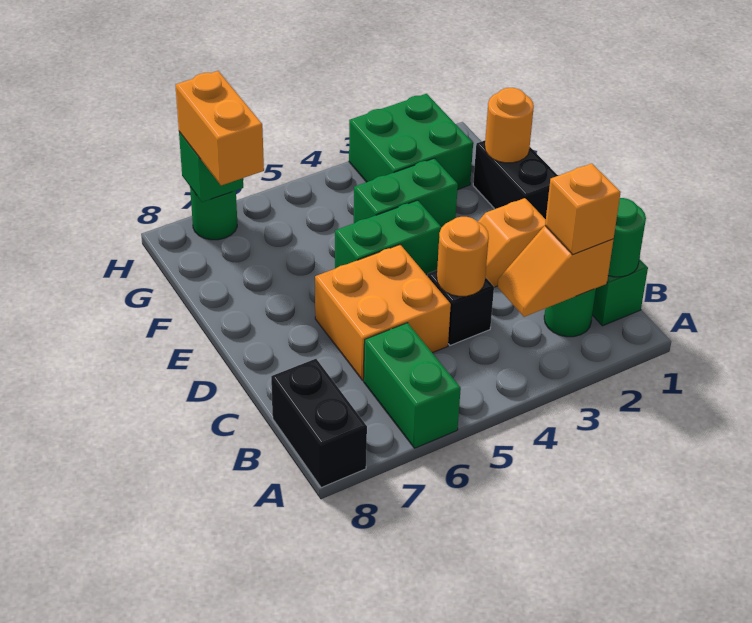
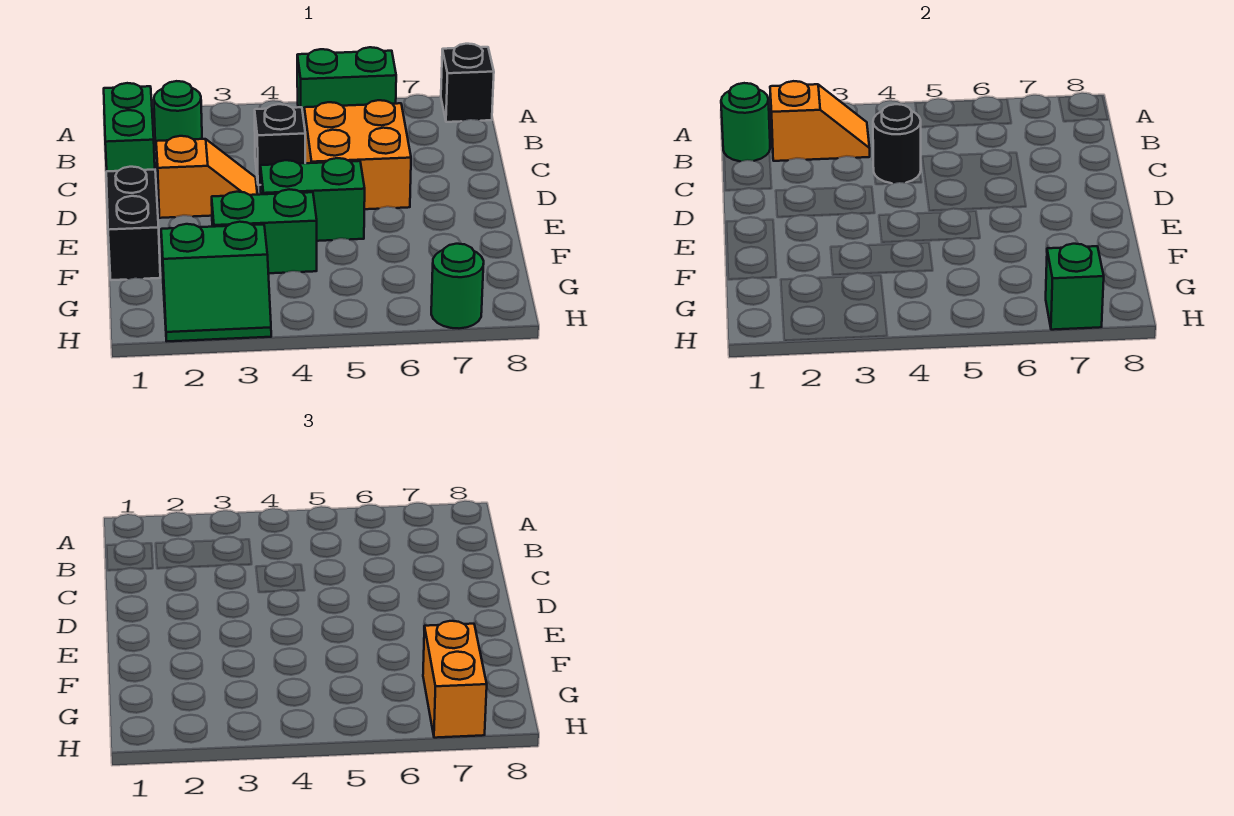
green 1x2 brick [364,323,461,448] -> green 1x2 brick turned to [297,47,396,119]
black 1x2 brick [271,359,367,488] -> black 1x1 brick [441,44,494,122]
orange 1x1 brick [545,163,621,254] -> none
orange 1x1 round brick [437,217,489,296] -> black 1x1 round brick [873,104,921,183]
orange 1x1 round brick [485,88,534,163] -> none
green 2x2 brick [349,94,473,190] -> green 2x2 slope [161,222,271,341]

